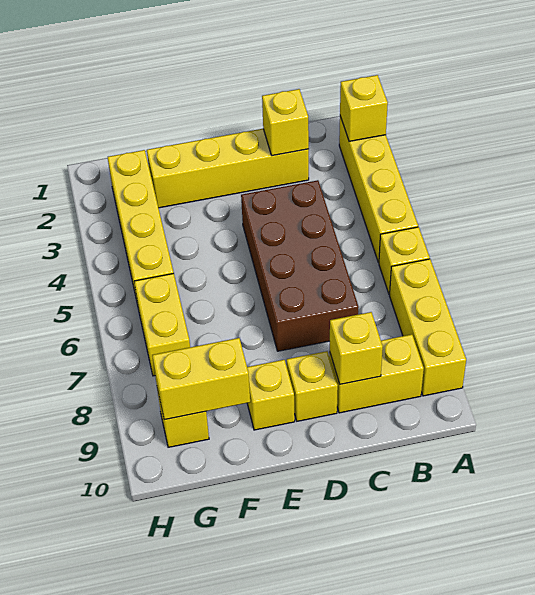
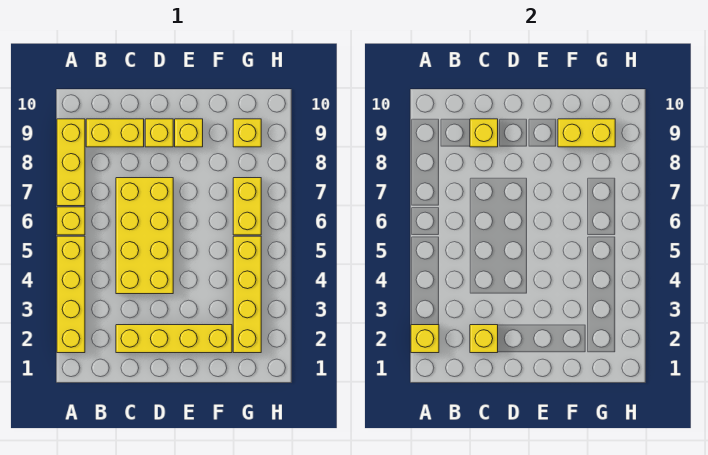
brown 2x4 brick [241,180,359,351] -> yellow 2x4 brick [116,178,173,294]

